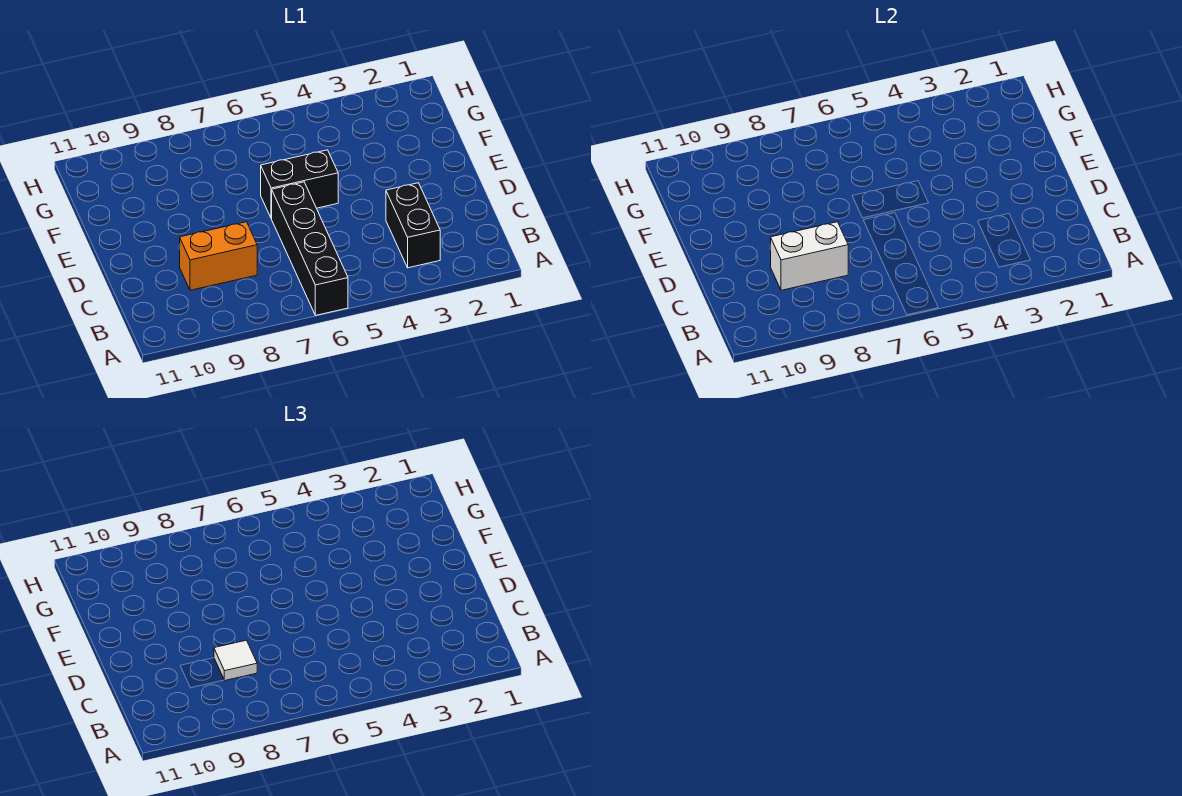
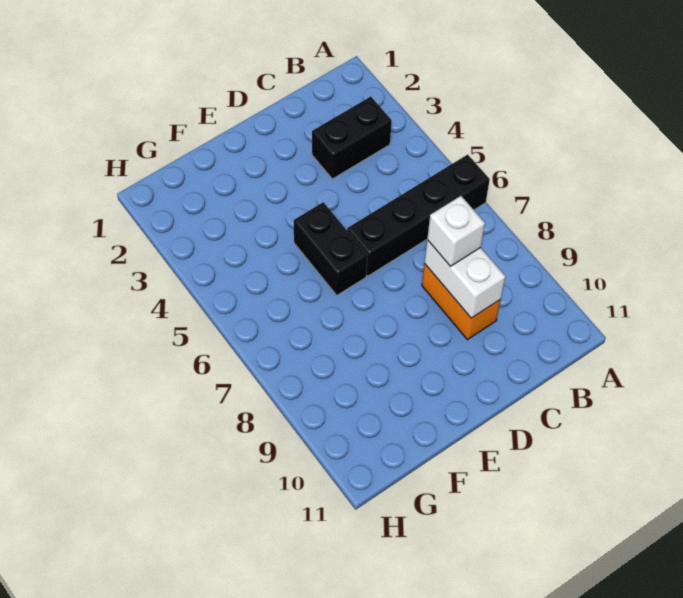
white 1x1 tile [214,640,257,681] -> white 1x1 brick [427,196,485,266]

